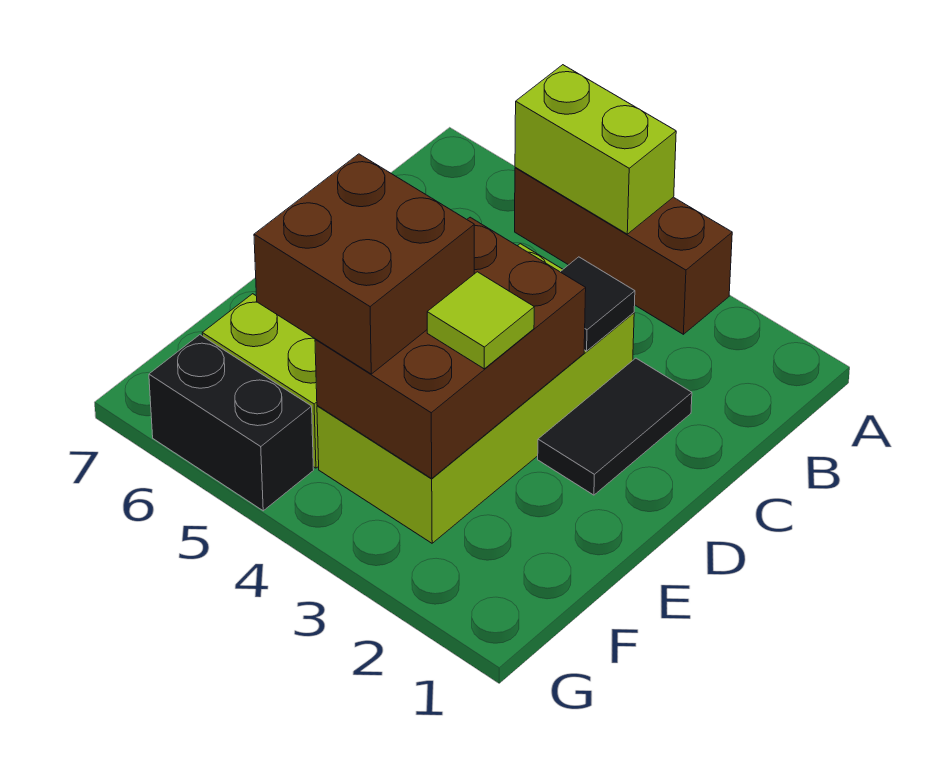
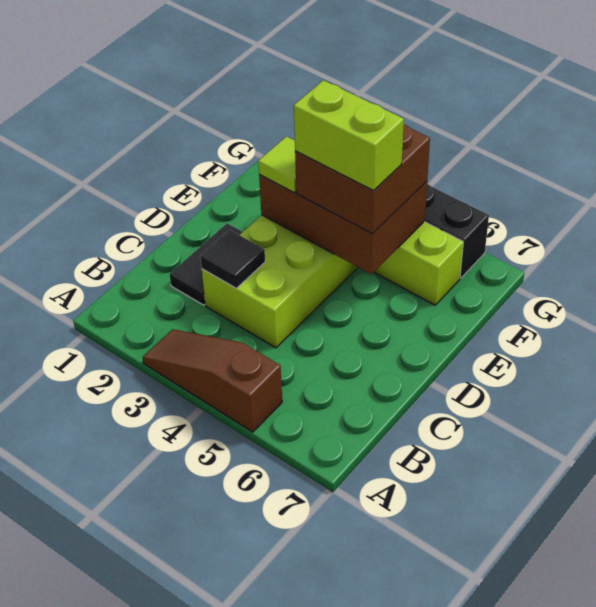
brown 1x3 brick [515,167,732,334] -> brown 1x3 slope [143,329,282,432]
lime 1x2 brick [515,65,676,234] -> lime 1x2 brick moved to [294,80,404,191]
brown 2x3 brick [315,217,586,478] -> brown 2x3 brick turned to [259,175,427,274]

